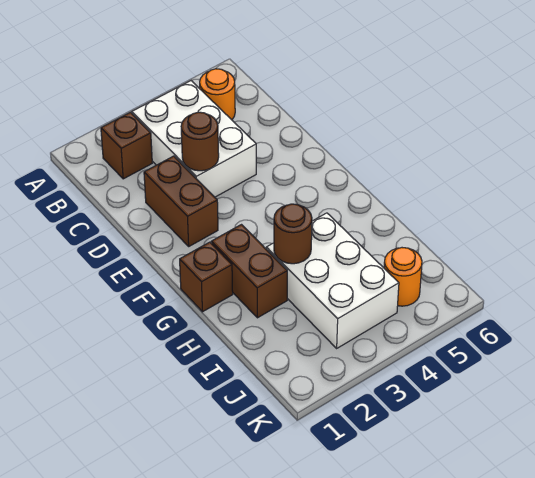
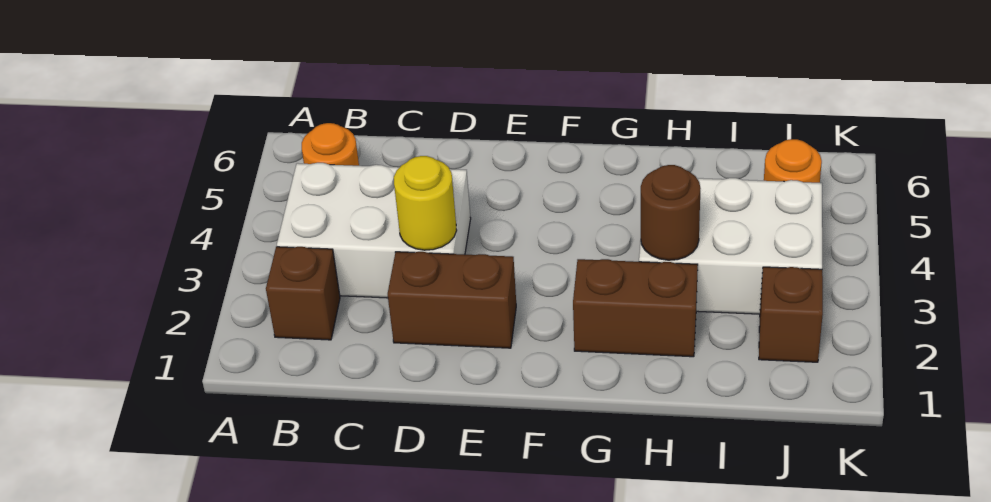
brown 1x1 round brick [181,112,219,171] -> yellow 1x1 round brick [394,156,457,250]
brown 1x1 brick [180,242,233,312] -> brown 1x1 brick moved to [759,267,823,362]

